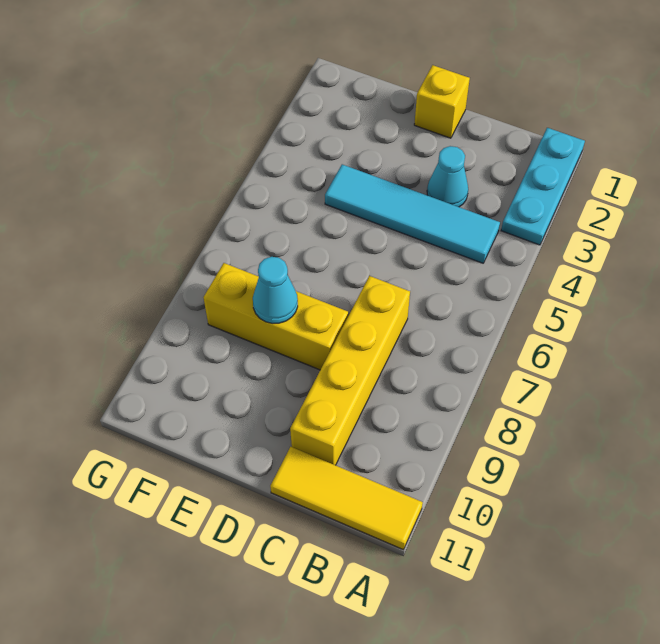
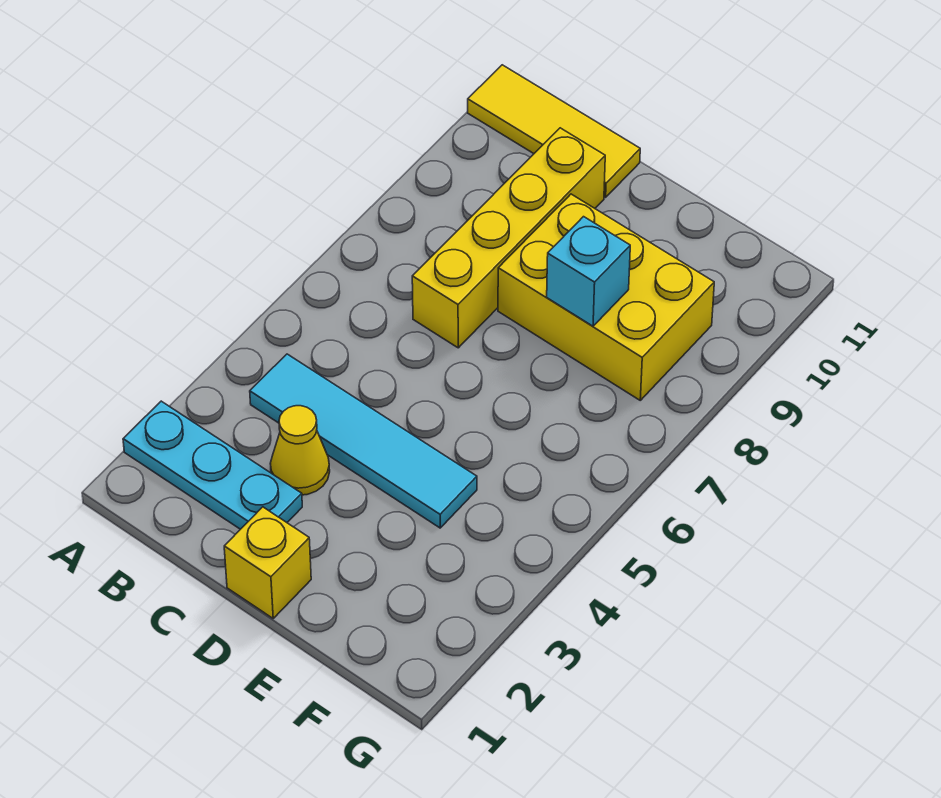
cyan 1x3 plate [501,128,585,245] -> cyan 1x3 plate turned to [123,401,302,529]
cyan 1x1 cone [427,146,468,207] -> yellow 1x1 cone [270,406,330,495]
yellow 1x3 brick [204,263,348,370] -> yellow 2x3 brick [498,194,714,400]
cyan 1x1 cone [253,257,298,323] -> cyan 1x1 brick [547,217,630,326]

